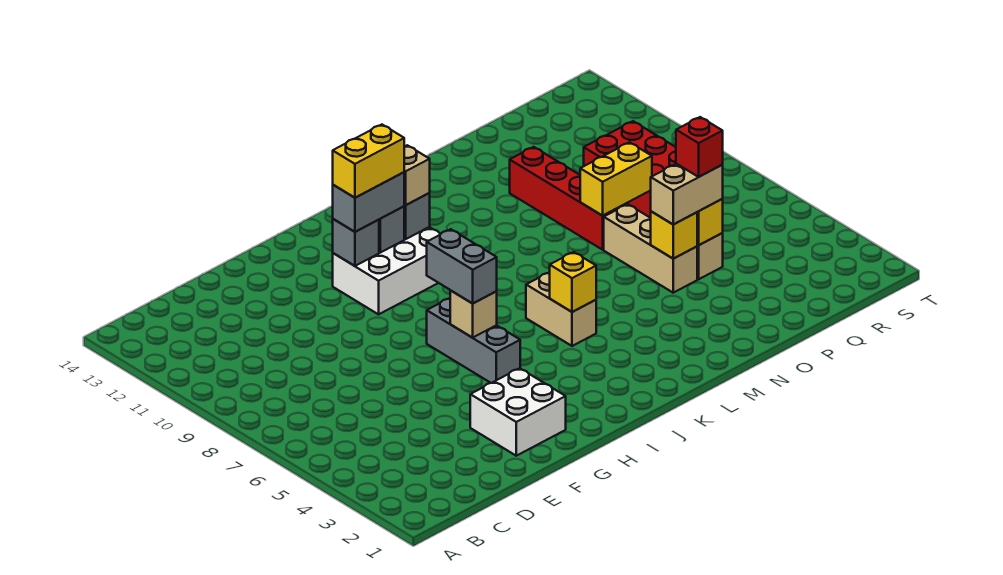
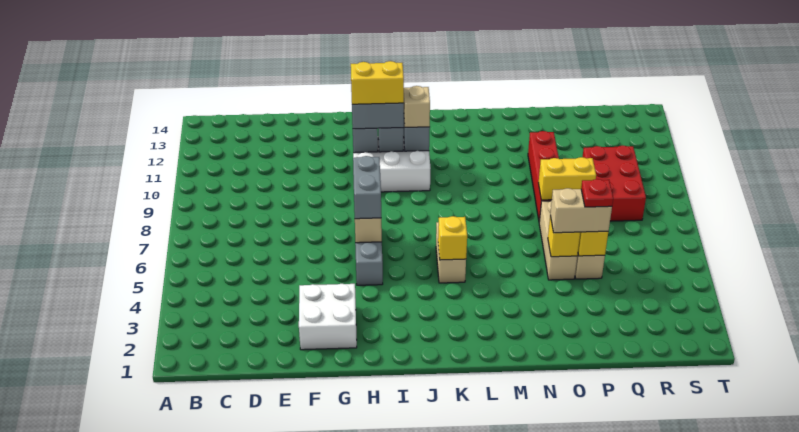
red 1x1 brick [676,117,723,177] -> red 1x1 plate [581,179,613,207]

